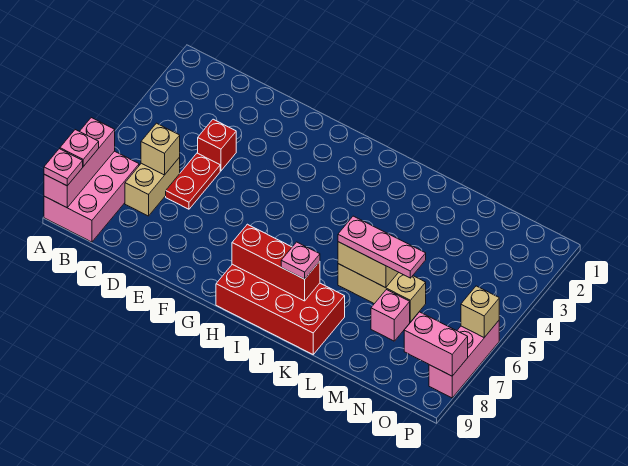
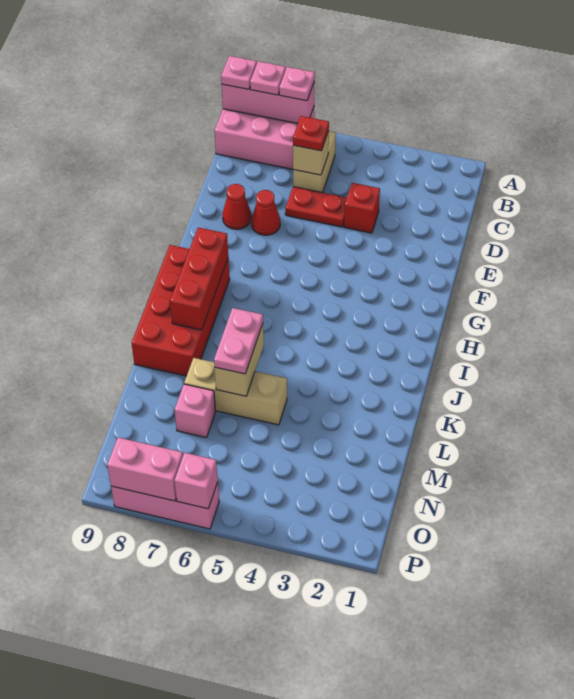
tan 1x2 brick [125,157,180,216] -> tan 1x2 brick turned to [293,131,336,193]
none -> red 1x1 plate [293,116,329,151]
none -> red 1x1 cone [252,190,280,235]
none -> red 1x1 cone [223,184,251,229]
pink 1x1 plate [281,242,320,279] -> pink 1x1 plate moved to [279,67,315,101]
tan 1x3 brick [338,264,426,322] -> tan 1x3 brick turned to [184,358,287,425]
pink 1x3 plate [338,216,426,278] -> pink 1x2 plate [214,308,263,374]
pink 1x2 brick [404,312,468,376] -> pink 1x2 brick turned to [107,438,183,501]
tan 1x1 brick [461,286,499,337] -> pink 1x1 brick [174,453,218,509]

